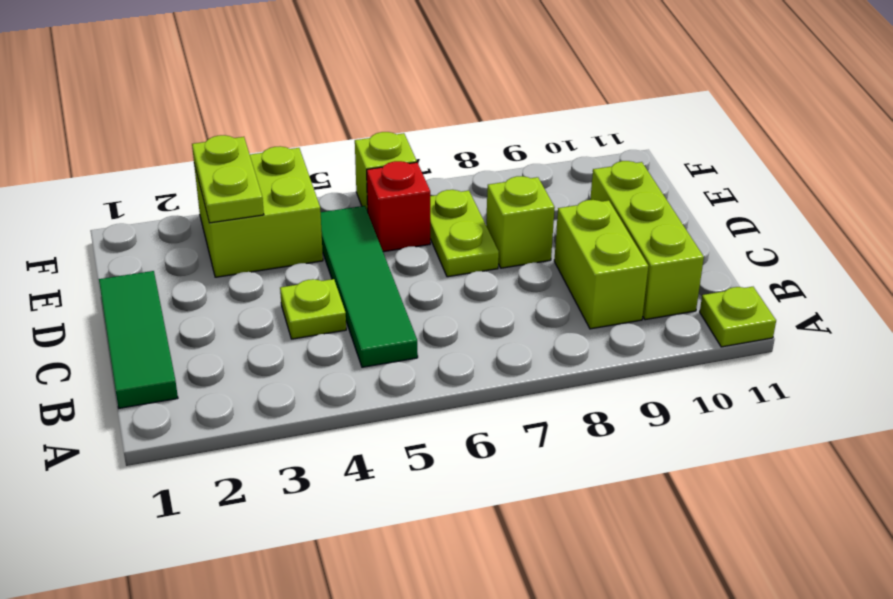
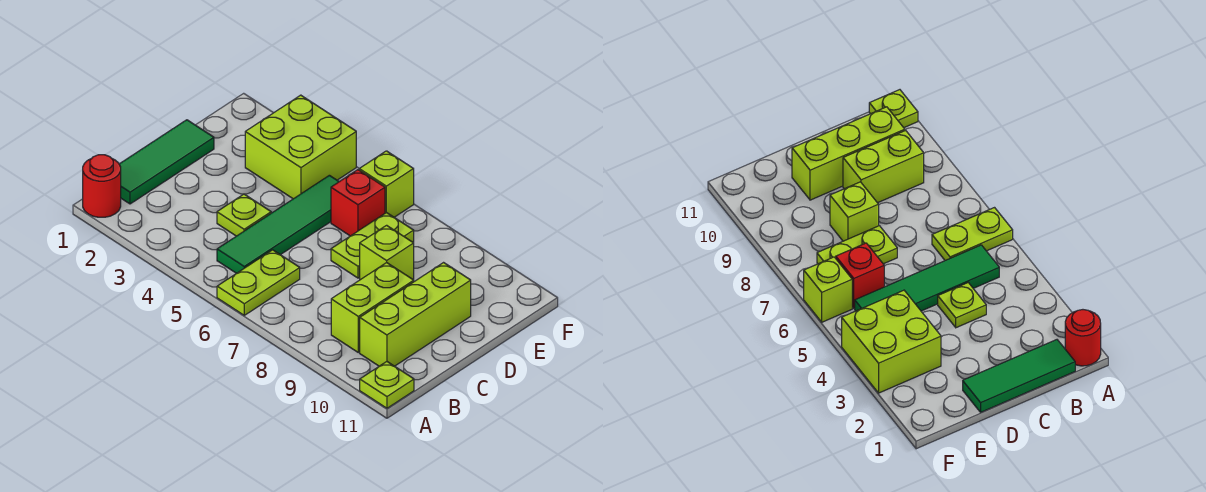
none -> red 1x1 round brick [83,155,121,217]
lime 1x2 plate [192,135,264,223] -> lime 1x2 plate moved to [217,250,300,315]

